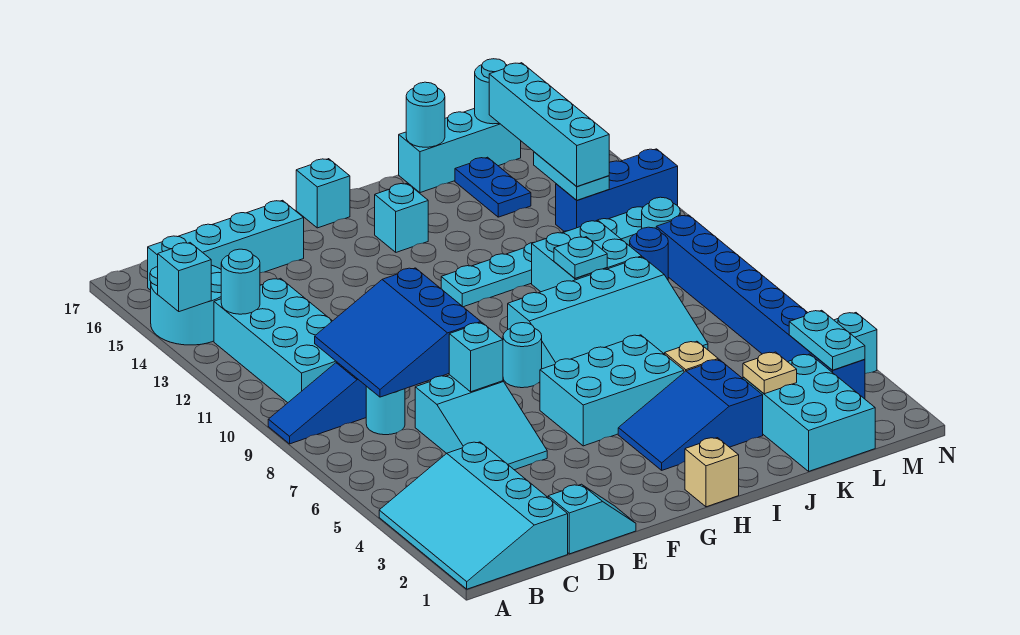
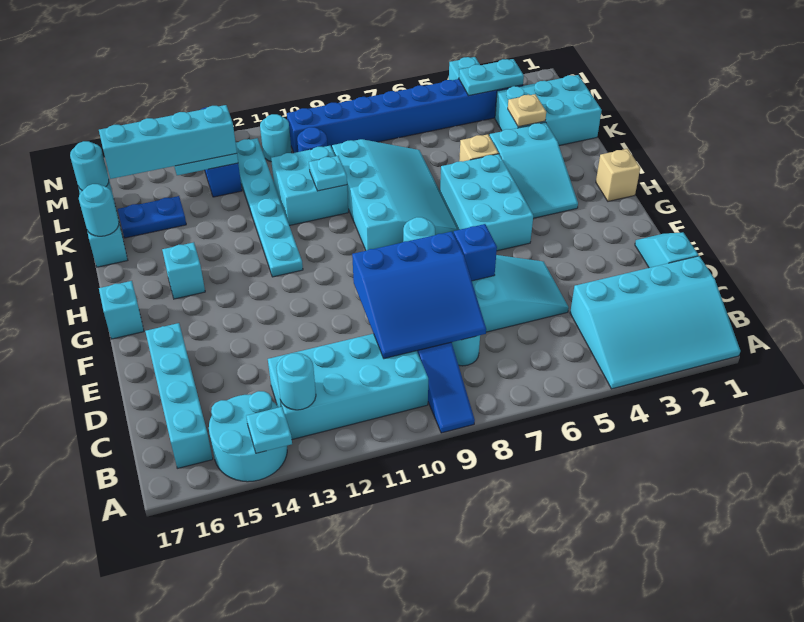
cyan 1x1 brick [158,243,211,312] -> cyan 1x1 plate [246,407,292,453]
cyan 1x1 brick [449,323,503,392] -> blue 1x1 brick [454,224,497,281]
blue 2x3 slope [618,360,763,470] -> cyan 2x3 slope [489,122,578,218]

